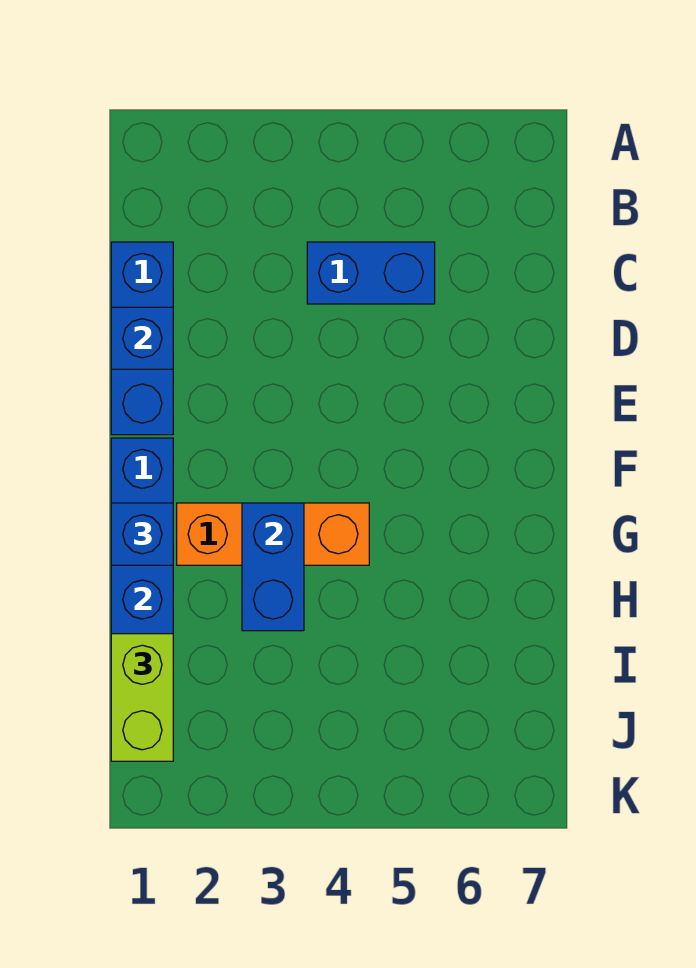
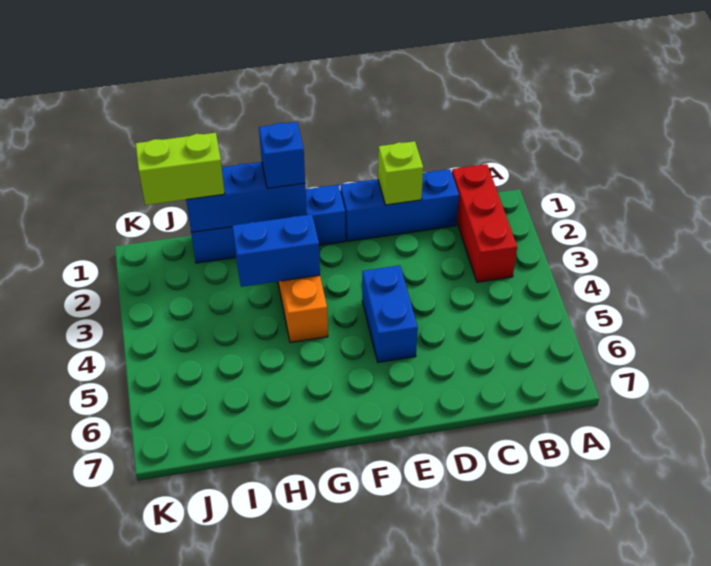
none -> red 1x3 brick [452,164,517,282]
blue 1x2 brick [307,242,435,304] -> blue 1x2 brick moved to [362,265,418,362]
blue 1x1 brick [111,307,173,369] -> lime 1x1 brick [378,141,423,205]

